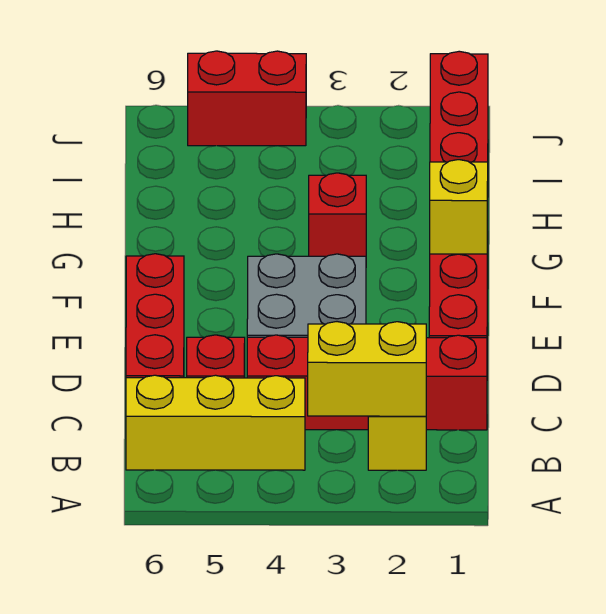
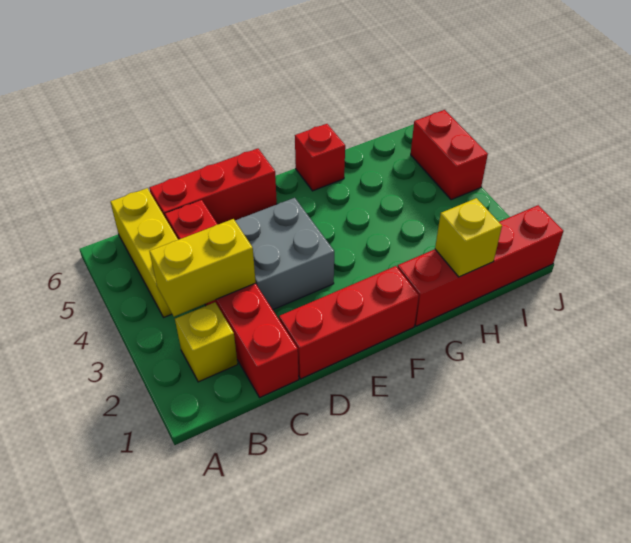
yellow 1x2 brick [308,322,426,416] -> yellow 1x2 brick turned to [150,219,256,317]
yellow 1x1 brick [430,160,488,254] -> yellow 1x1 brick moved to [435,198,502,277]
red 1x1 brick [309,173,366,256] -> red 1x1 brick moved to [295,124,345,191]

